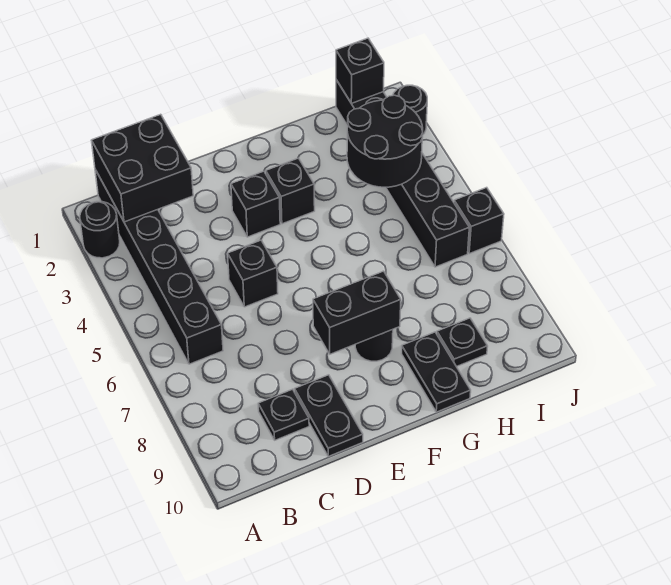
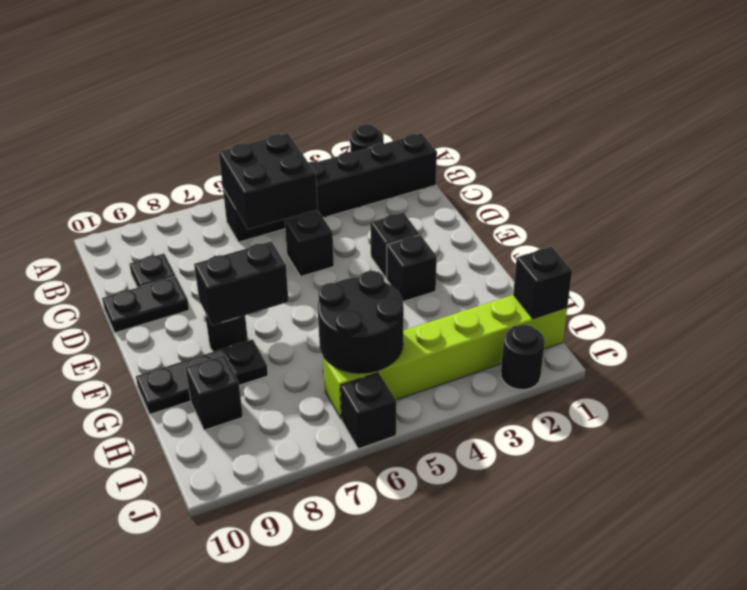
black 2x2 brick [92,114,193,222] -> black 2x2 brick moved to [219,133,318,229]
black 1x2 brick [313,271,401,354] -> black 1x2 brick turned to [194,242,289,325]
black 1x2 plate [402,332,471,412] -> black 1x3 plate [136,339,268,414]
black 2x2 round brick [347,95,423,187] -> black 2x2 round brick moved to [318,271,404,373]
black 1x1 plate [437,318,488,367] -> black 1x1 brick [186,355,243,430]
black 1x6 brick [336,80,469,267] -> lime 1x6 brick [323,295,567,419]

